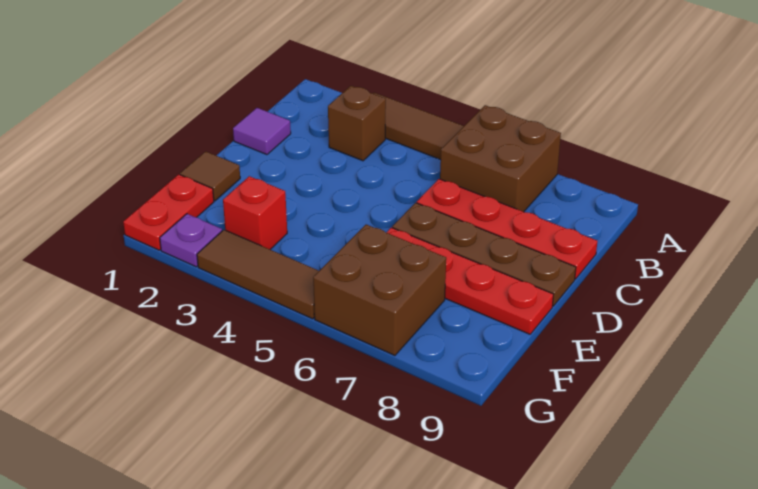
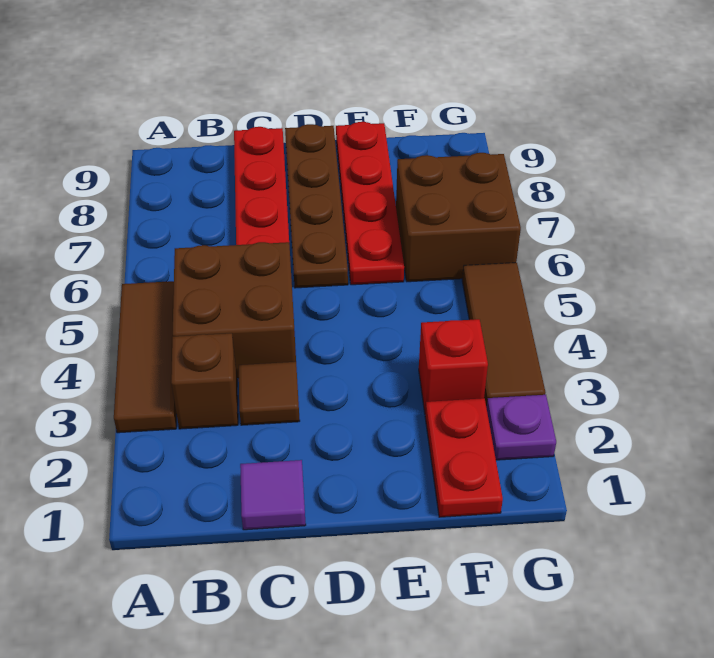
brown 2x2 brick [440,105,561,212] -> brown 2x2 brick moved to [173,242,296,378]
brown 1x1 tile [180,151,240,201] -> brown 1x1 tile moved to [239,362,300,425]
red 1x2 plate [123,174,214,250] -> red 1x2 plate turned to [425,398,503,517]

